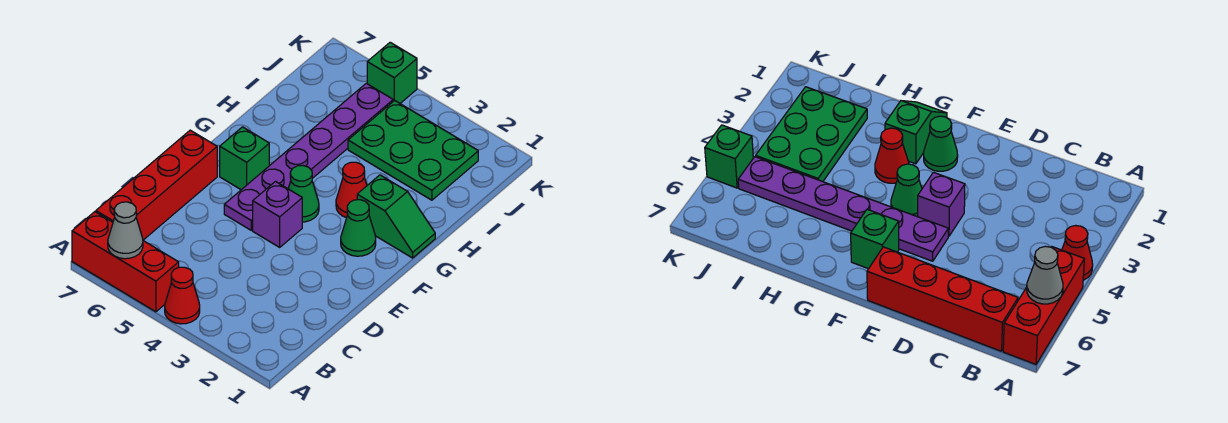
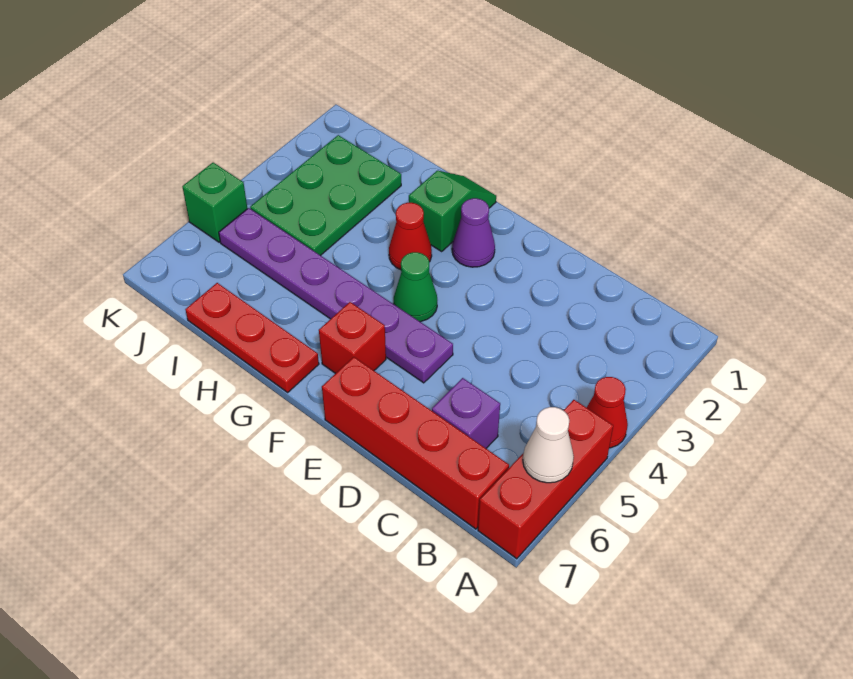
grey 1x1 cone [108,202,143,259] -> white 1x1 cone [523,407,574,483]
purple 1x1 brick [253,182,302,247] -> purple 1x1 brick moved to [432,378,500,448]
green 1x1 cone [341,200,376,256] -> purple 1x1 cone [452,198,495,267]
green 1x1 brick [220,127,269,190] -> red 1x1 brick [319,302,386,374]
none -> red 1x3 plate [185,283,319,392]

